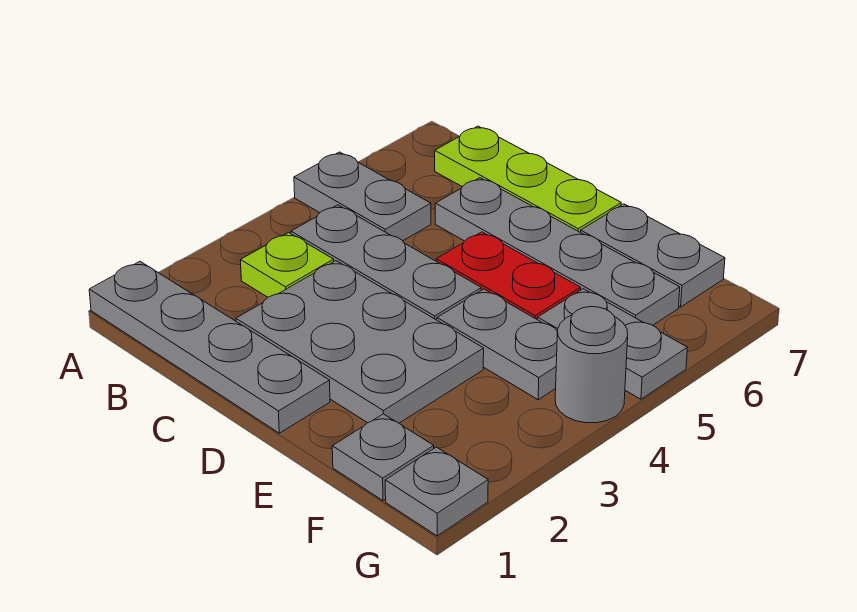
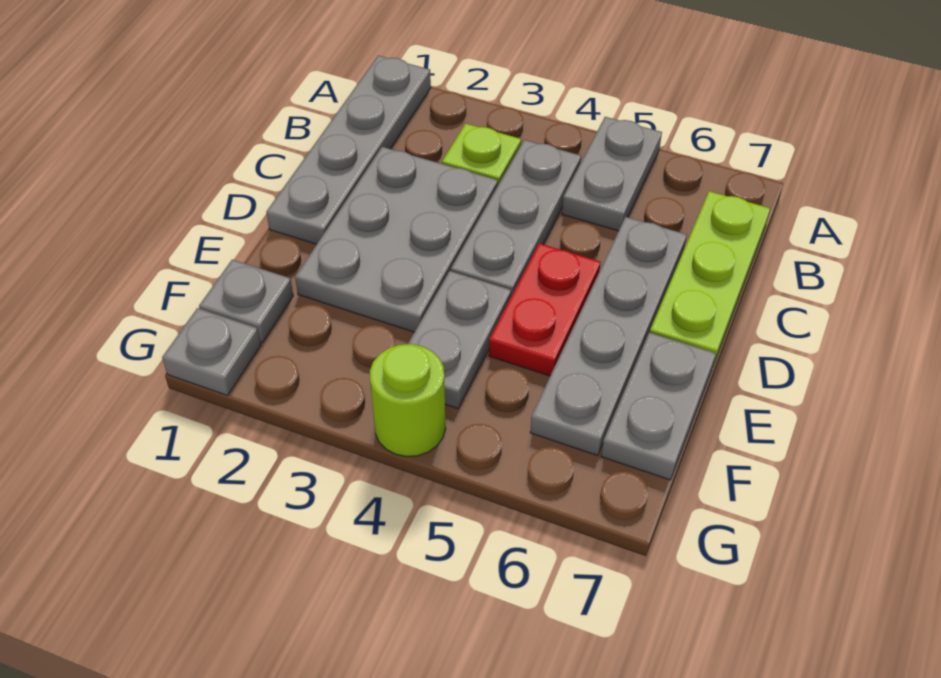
grey 1x2 plate [538,289,687,399] -> none
grey 1x1 round brick [555,307,628,423] -> lime 1x1 round brick [370,344,446,457]

